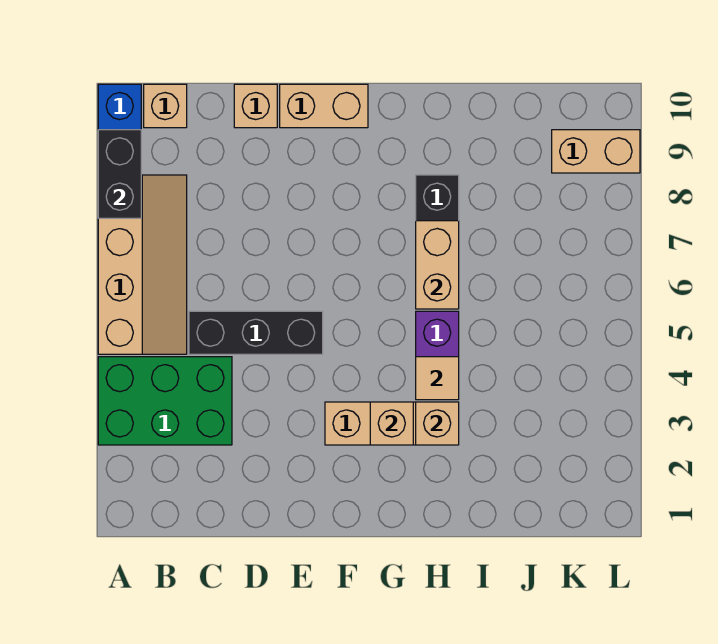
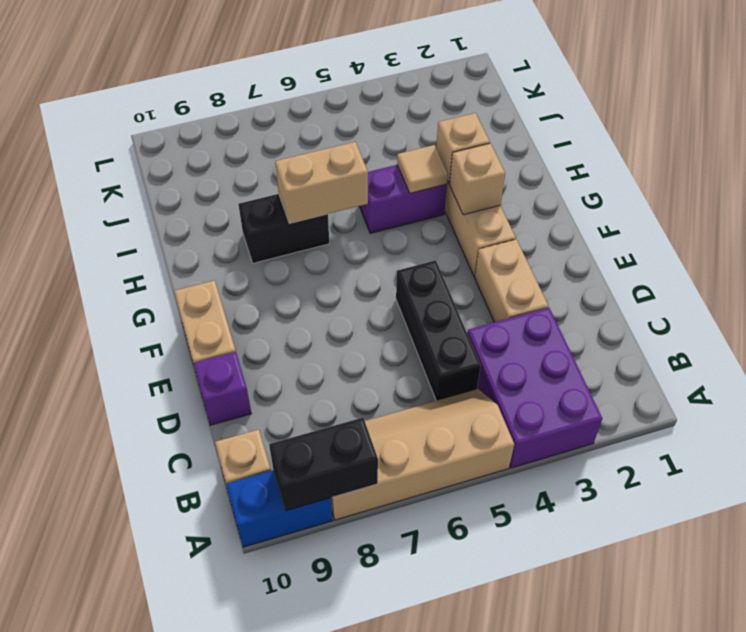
green 2x3 brick [98,357,232,445] -> purple 2x3 brick [467,308,602,468]
tan 1x1 brick [234,84,277,128] -> purple 1x1 brick [194,352,252,425]
tan 1x2 brick [552,130,640,173] -> tan 1x2 brick moved to [475,239,548,322]

